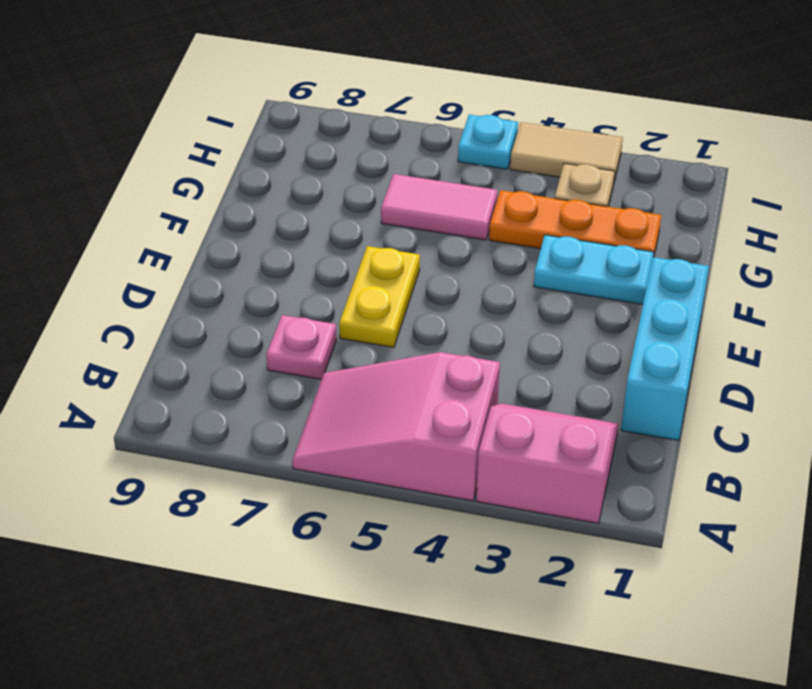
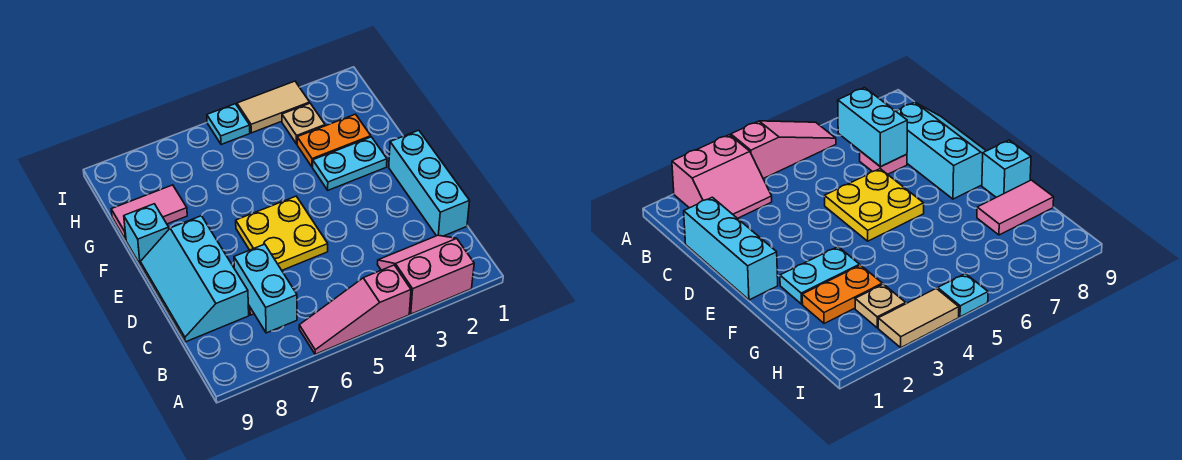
pink 2x3 slope [293,352,500,501] -> pink 1x3 slope [299,265,411,354]
none -> cyan 1x2 brick [234,244,297,333]
none -> cyan 2x3 slope [140,216,249,342]
yellow 1x2 plate [339,246,420,347] -> yellow 2x2 plate [236,196,328,270]
none -> cyan 1x1 brick [124,204,169,265]
orange 1x3 plate [489,190,661,257] -> orange 1x2 plate [297,114,371,167]
pink 1x2 tile [381,174,498,240] -> pink 1x2 tile moved to [111,185,187,240]

